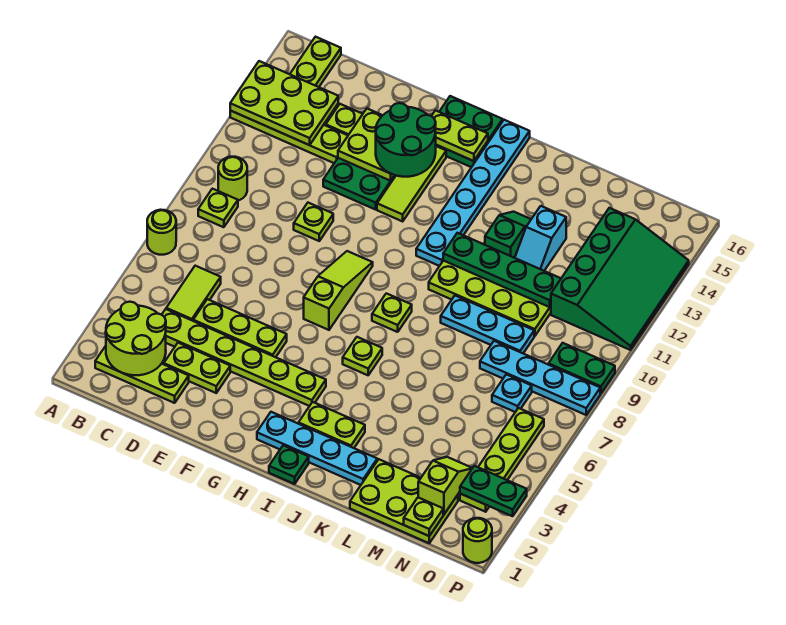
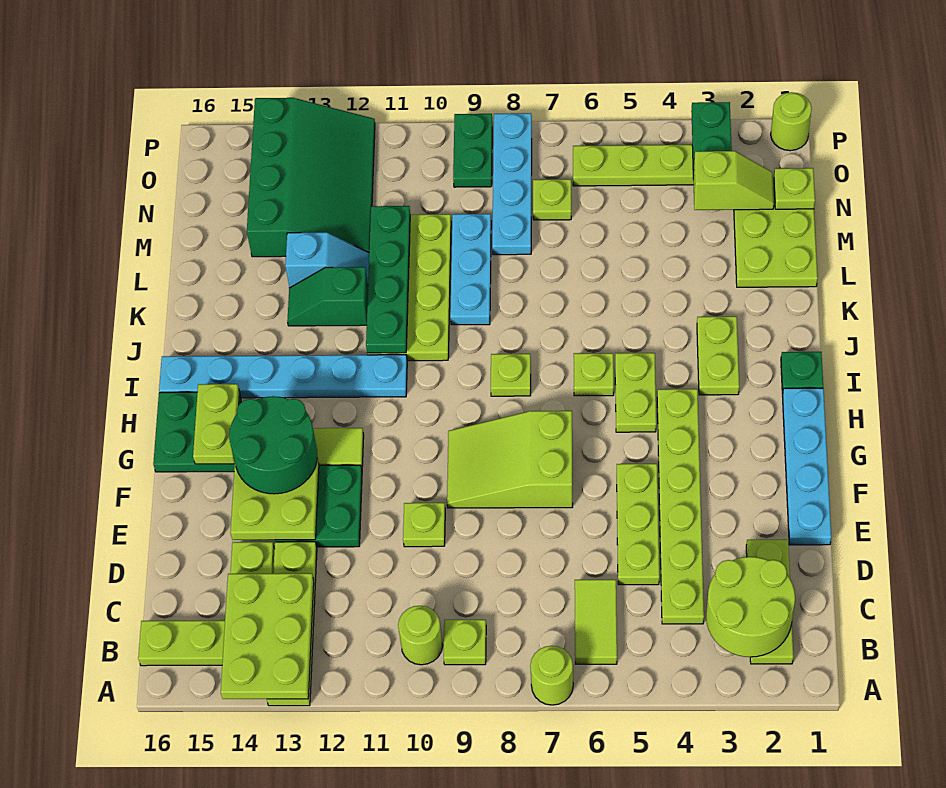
lime 1x2 tile [166,266,221,321] -> lime 1x2 tile turned to [575,580,617,664]
lime 1x2 plate [164,343,230,393] -> lime 1x2 plate moved to [615,353,656,432]
lime 1x3 slope [304,251,373,330] -> lime 2x3 slope [447,411,573,508]
cyan 1x4 plate [257,412,377,485] -> cyan 1x4 plate moved to [782,388,831,545]
lime 1x2 slope [418,457,472,514] -> lime 1x2 slope turned to [693,151,774,210]
cyan 1x1 plate [492,374,532,412] -> lime 1x1 plate [533,179,571,220]
green 3x4 slope [551,208,689,350] -> green 3x4 slope turned to [247,98,375,257]

